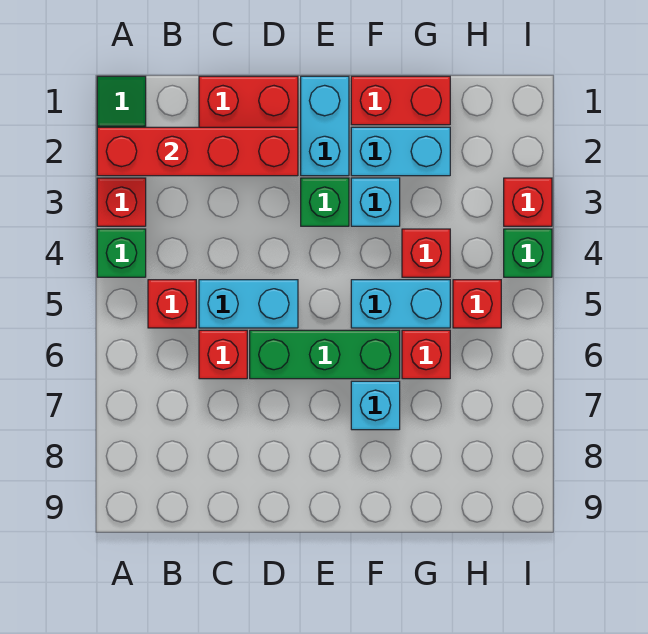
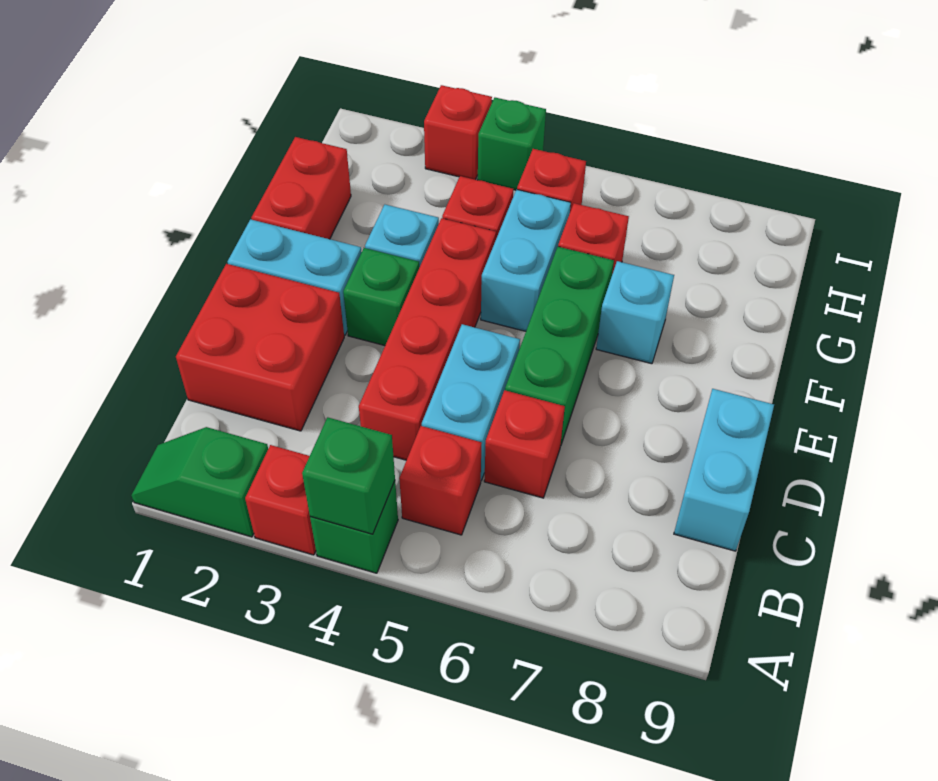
red 1x4 brick [97,127,298,176] -> red 1x4 brick moved to [359,218,496,460]
none -> green 1x1 brick [302,417,395,534]
cyan 1x2 brick [351,127,450,176] -> cyan 1x2 brick moved to [674,389,774,551]

